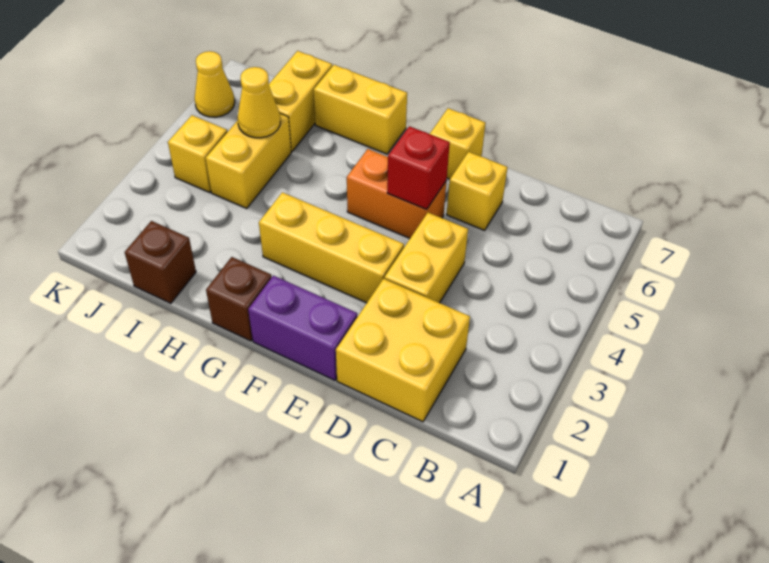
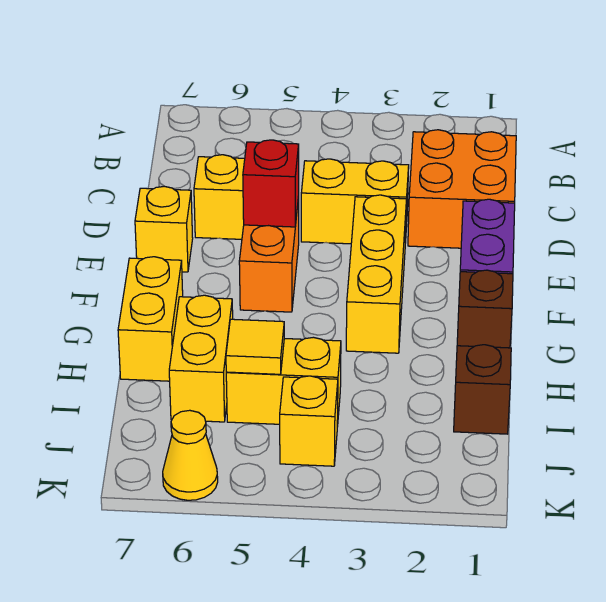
yellow 2x2 brick [336,279,470,422] -> orange 2x2 brick [408,130,516,248]
yellow 1x1 cone [237,67,280,138] -> yellow 1x1 tile [226,319,284,374]
yellow 1x2 brick [269,51,332,151] -> yellow 1x2 brick turned to [169,295,233,422]

